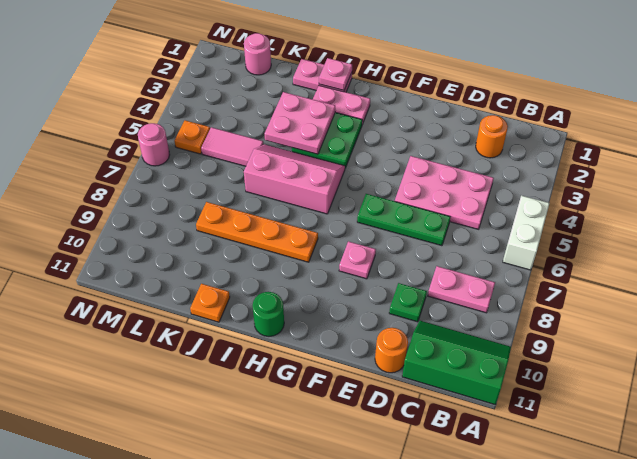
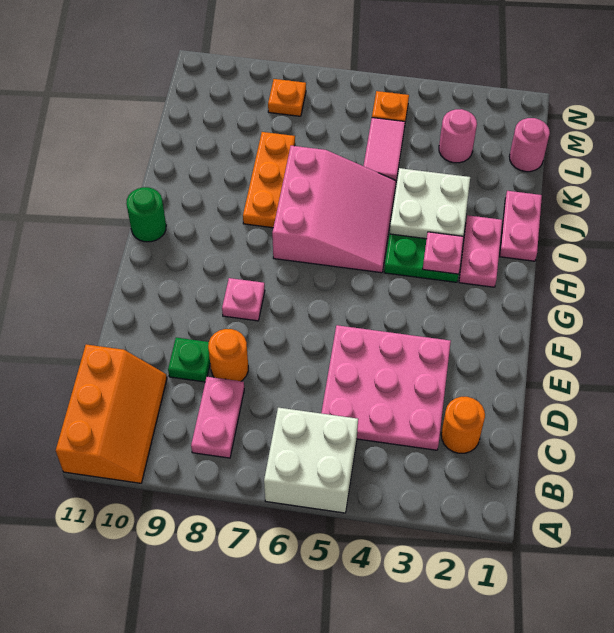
white 1x2 brick [503,196,549,270] -> white 2x2 brick [264,408,358,513]
green 2x3 slope [402,321,511,404] -> orange 2x3 slope [56,344,167,483]
pink 2x3 plate [395,156,494,229] -> pink 3x3 plate [321,325,451,450]
green 1x3 plate [357,194,450,246] -> none
orange 1x1 round brick [375,328,408,373] -> orange 1x1 round brick moved to [208,329,248,381]
pink 2x3 slope [244,144,345,214] -> pink 3x3 slope [272,146,396,273]
orange 1x4 plate [196,202,318,262] -> orange 1x3 plate [243,132,295,228]
pink 1x1 plate [319,58,352,90] -> pink 1x1 plate moved to [423,232,463,274]
pink 2x2 plate [265,92,335,154] -> white 2x2 plate [390,168,470,239]
orange 1x1 plate [190,284,230,322] -> orange 1x1 plate moved to [268,79,306,116]
pink 1x1 round brick [138,123,170,166] -> pink 1x1 round brick moved to [439,109,477,163]

